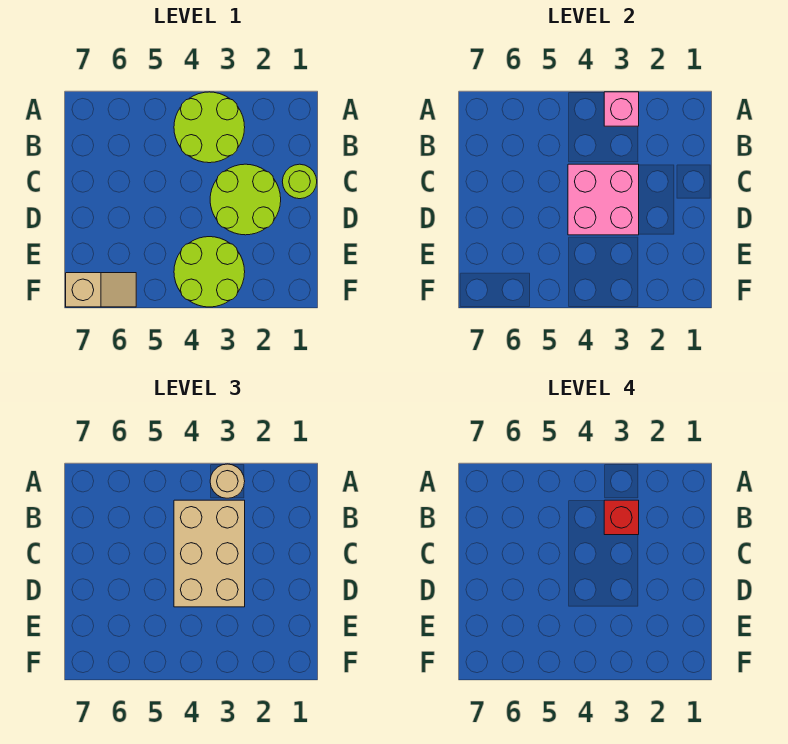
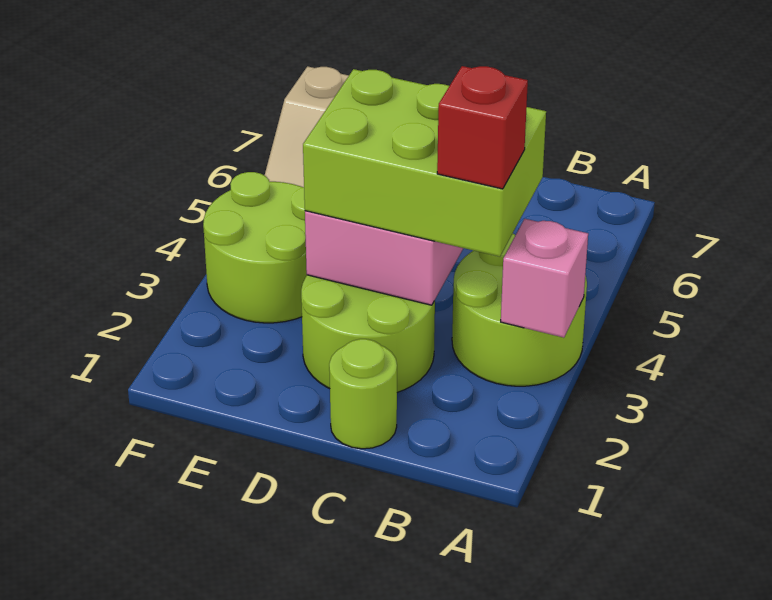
tan 1x1 round brick [210,464,245,498] -> none
tan 2x3 brick [174,500,245,607] -> lime 2x3 brick [303,69,546,257]

